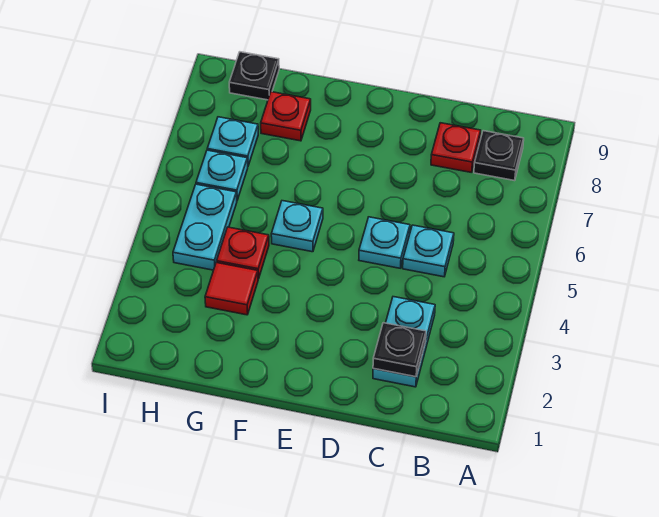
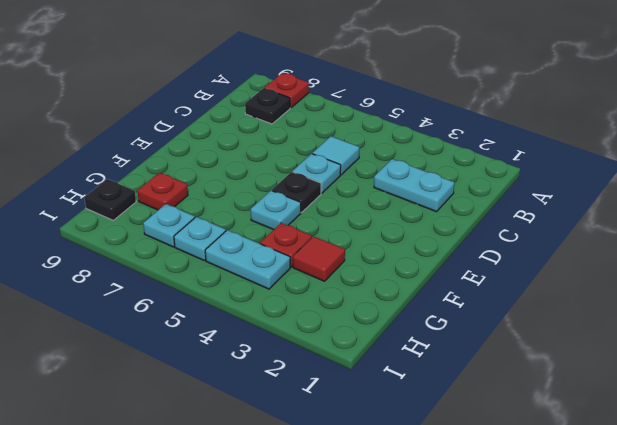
black 1x1 plate [373,323,426,377] -> black 1x1 plate moved to [272,172,321,213]
cyan 1x1 plate [403,225,454,277] -> cyan 1x1 tile [312,136,360,175]
red 1x1 plate [431,123,481,173] -> red 1x1 plate moved to [264,73,309,108]

